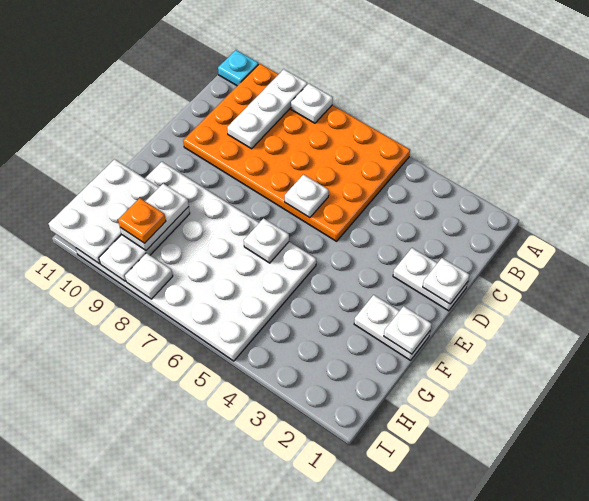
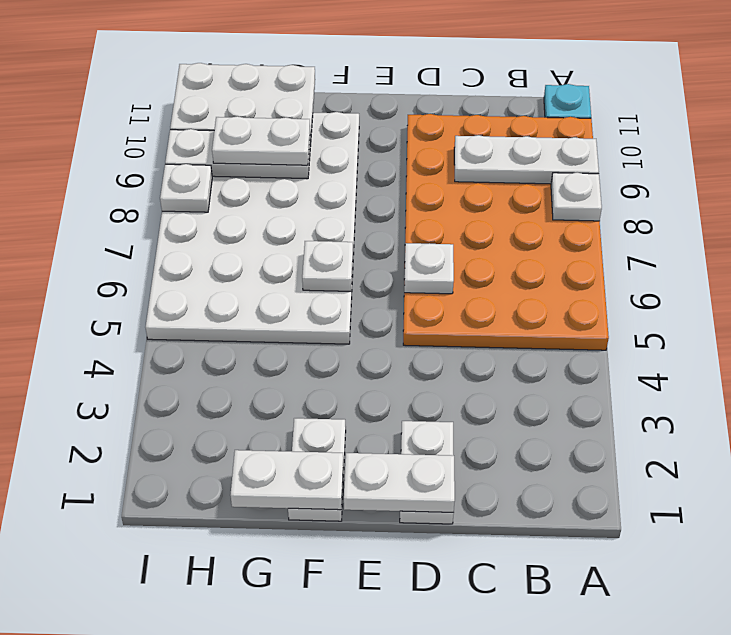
white 1x1 plate [423,258,469,304] -> white 1x2 plate [344,453,455,512]
white 1x1 plate [384,306,432,354] -> white 1x2 plate [231,450,343,510]
orange 1x1 plate [118,198,166,243] -> none

